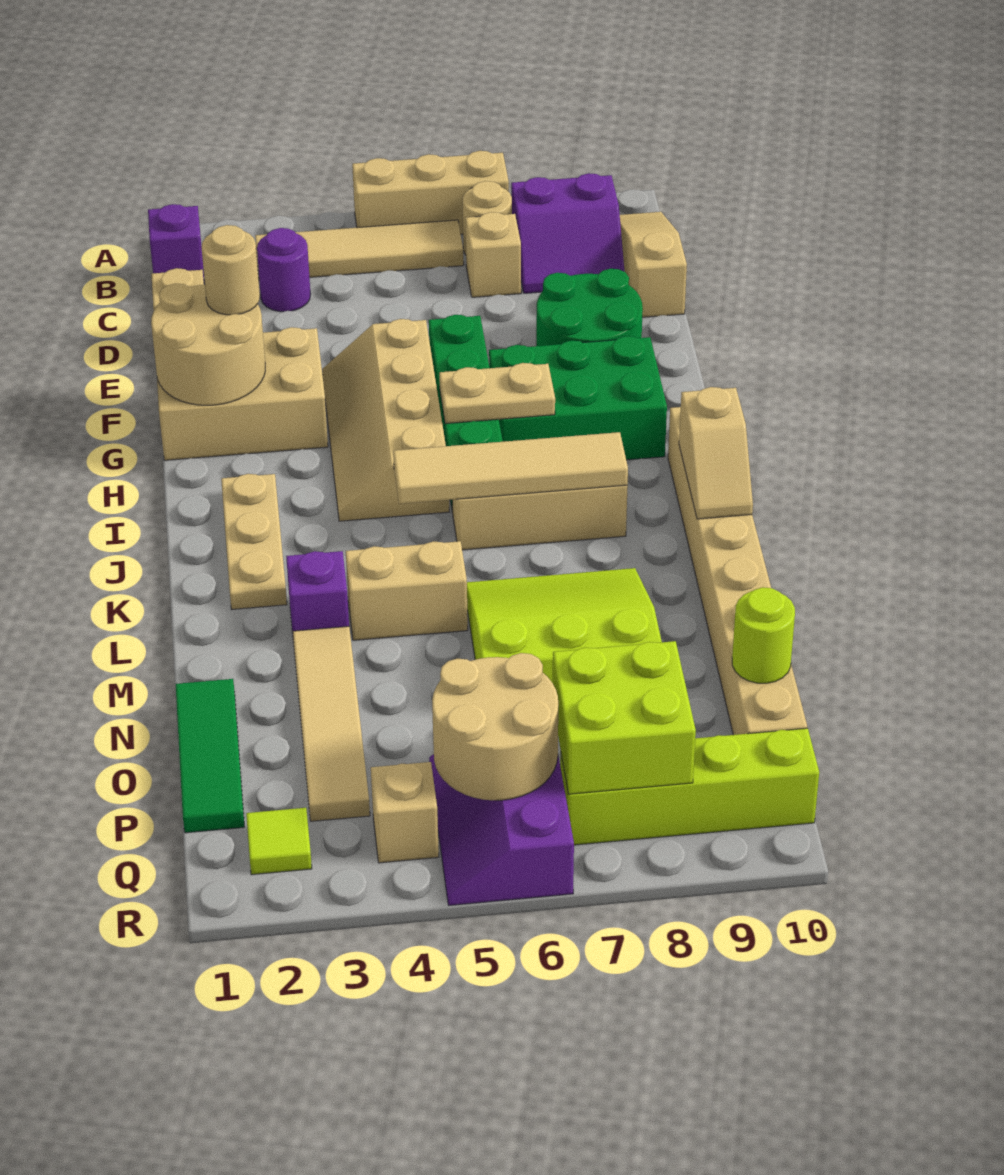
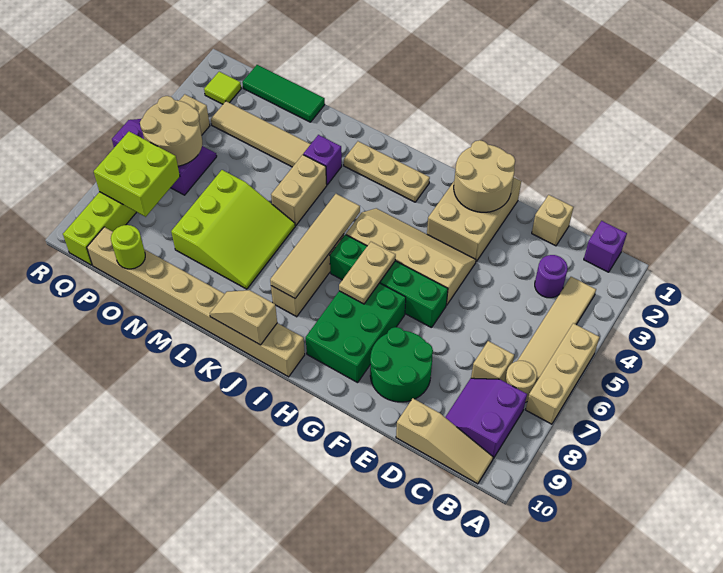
tan 1x1 round brick [201,225,260,315] -> none

